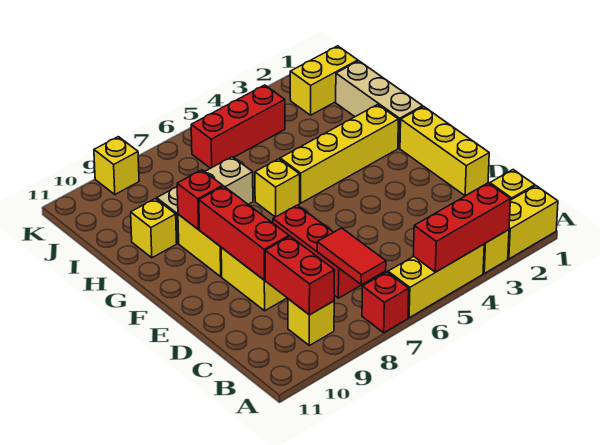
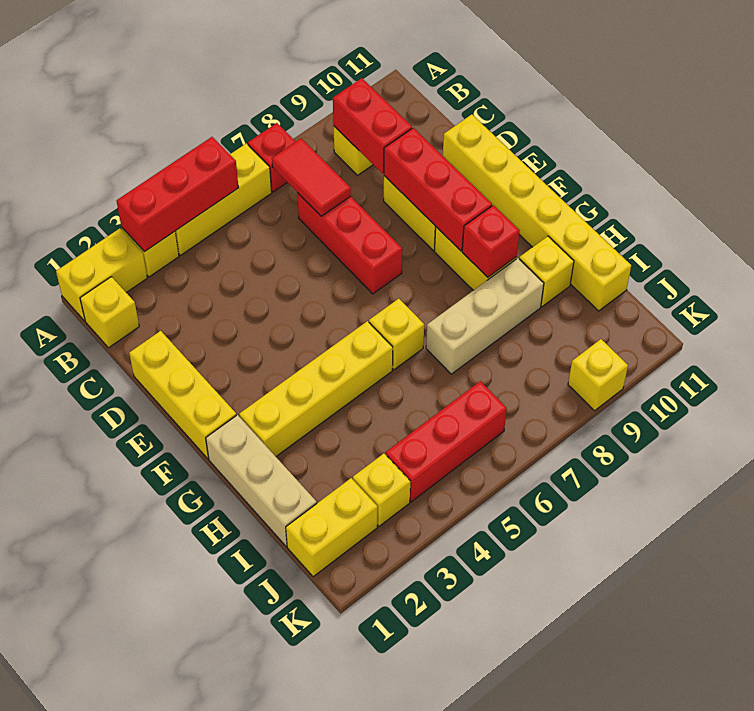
none -> yellow 1x6 brick [443,114,631,311]
none -> yellow 1x1 brick [353,454,410,526]

